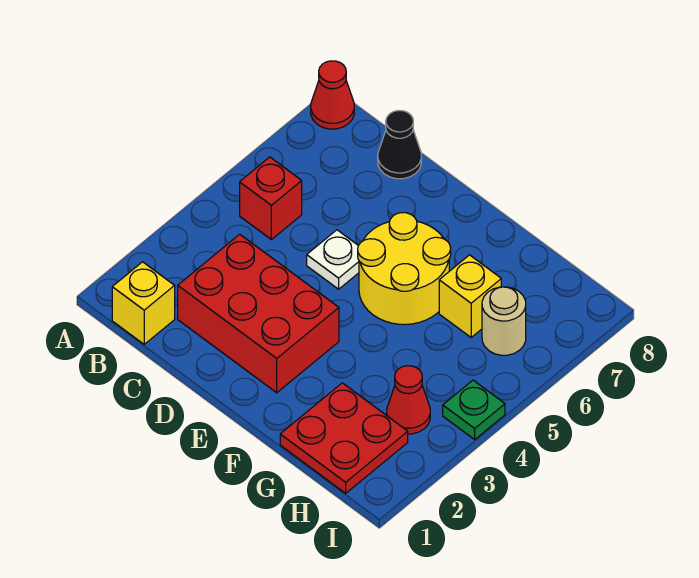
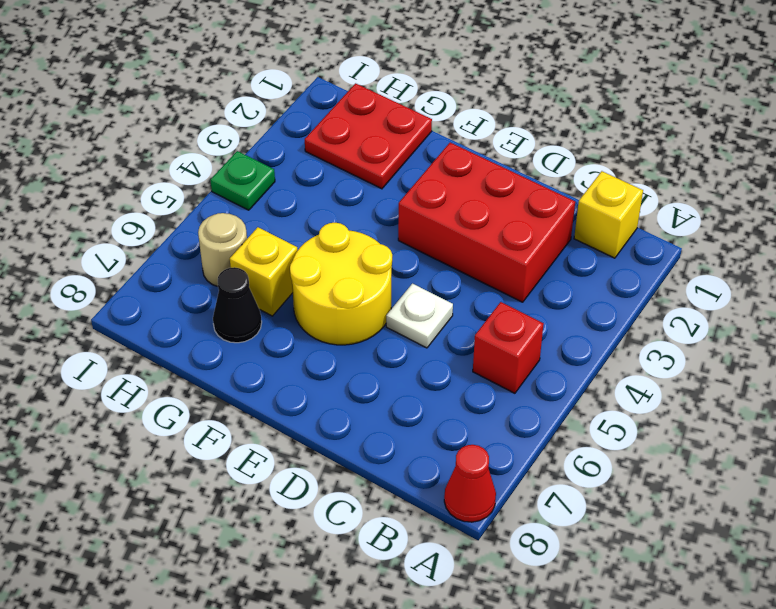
black 1x1 cone [378,111,421,179] -> black 1x1 cone moved to [213,267,262,343]
red 1x1 cone [387,366,430,434] -> none

